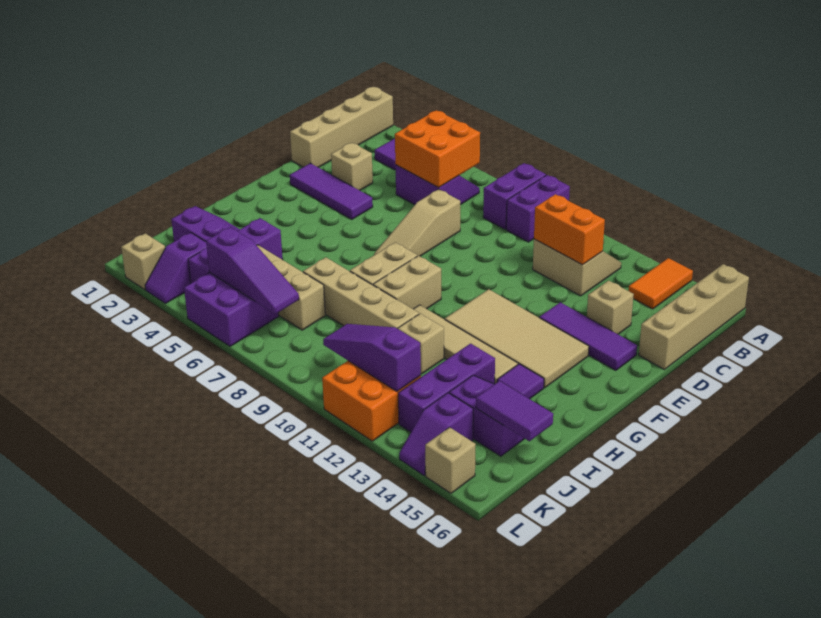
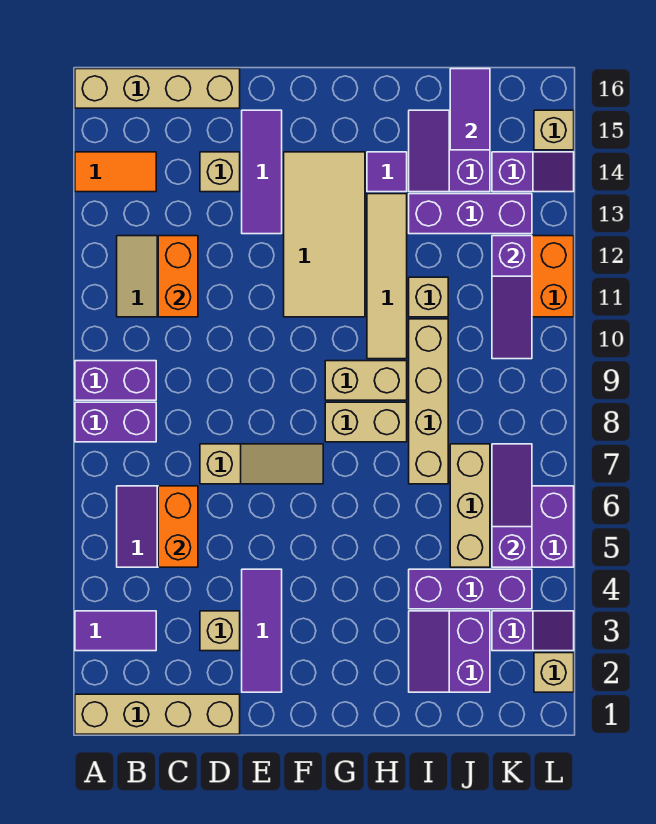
orange 2x2 brick [395,110,480,188] -> orange 1x2 brick [158,486,198,567]

